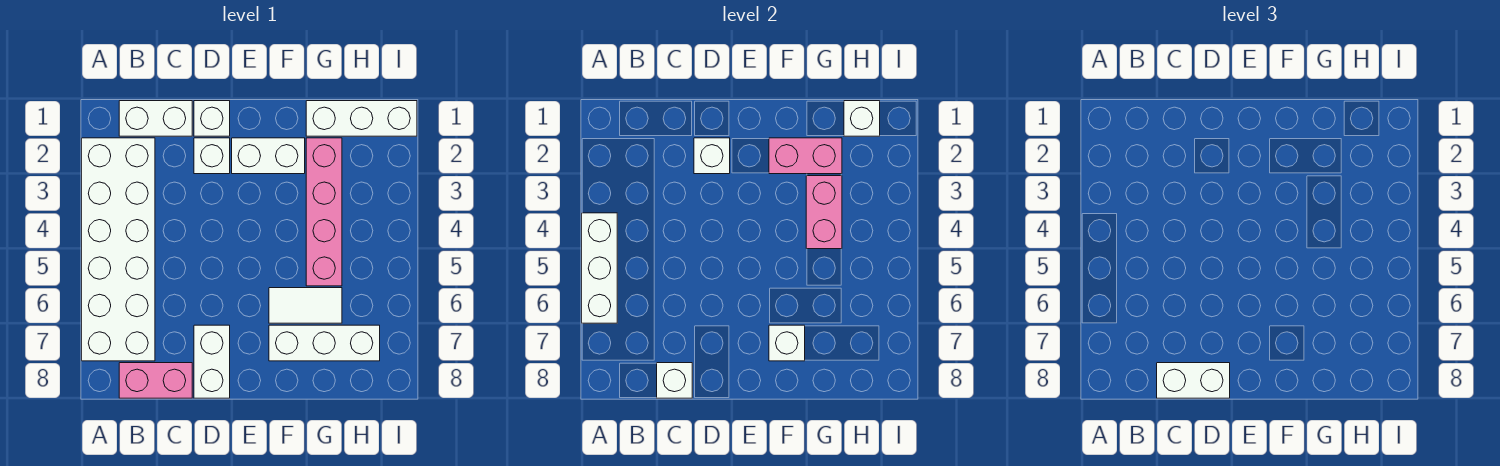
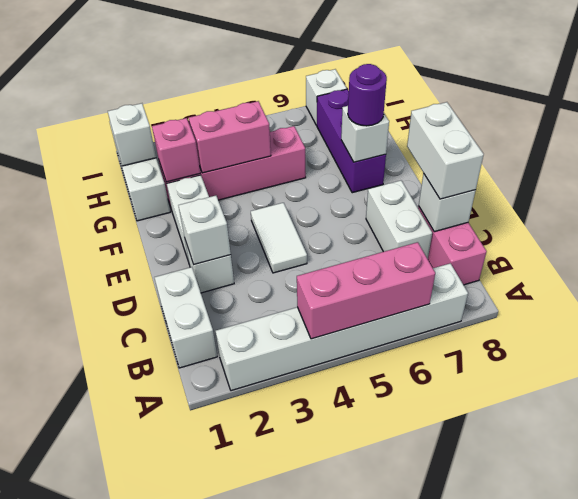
white 2x6 brick [82,138,155,361] -> white 1x6 brick [216,263,468,391]
white 1x3 brick [582,213,617,323] -> pink 1x3 brick [297,242,435,339]
white 1x1 brick [194,101,230,136] -> white 1x1 brick moved to [306,69,347,125]
white 1x2 brick [194,325,230,398] -> white 1x2 brick turned to [366,180,432,259]
pink 1x2 brick [769,138,842,174] -> pink 1x1 brick [152,118,200,182]
white 1x2 tile [269,288,342,323] -> white 1x2 tile moved to [251,203,307,273]
white 1x3 brick [269,325,380,361] -> purple 1x3 brick [317,89,386,193]
none -> purple 1x1 round brick [348,64,387,126]

